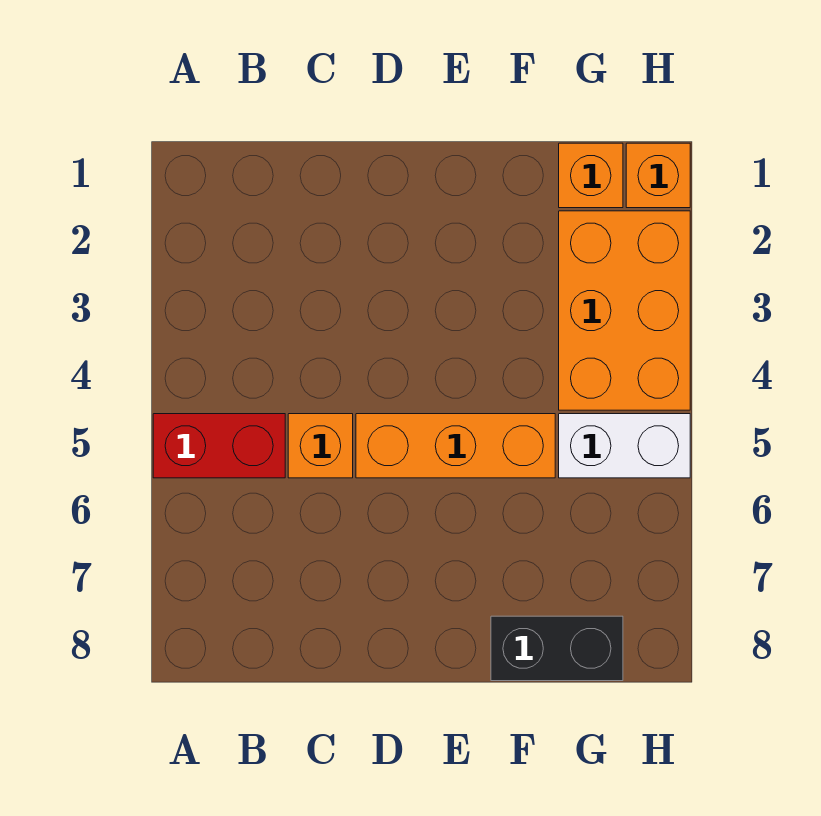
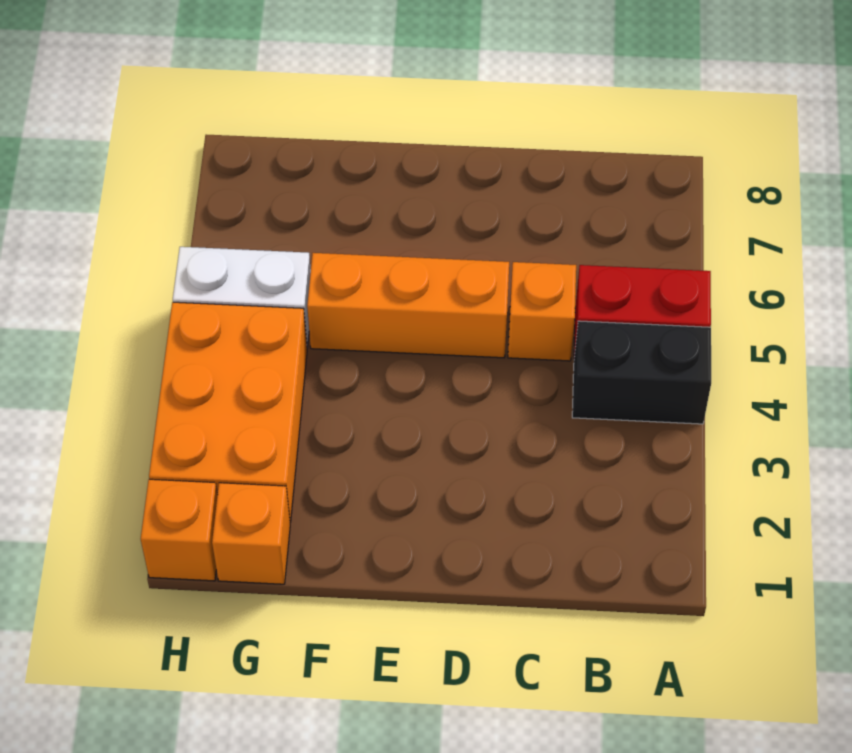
black 1x2 brick [491,616,623,681] -> black 1x2 brick moved to [572,321,711,424]

